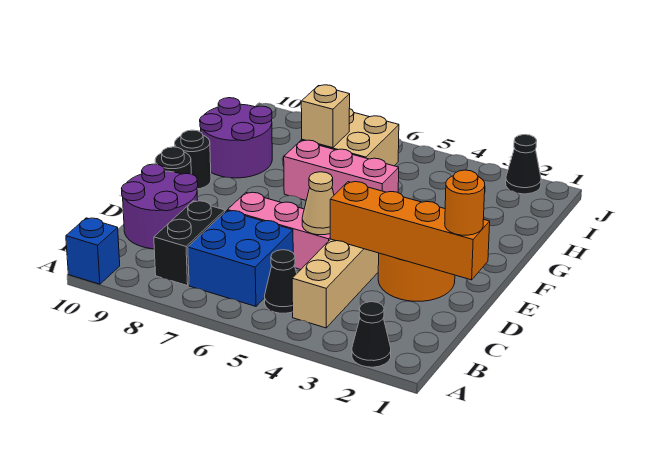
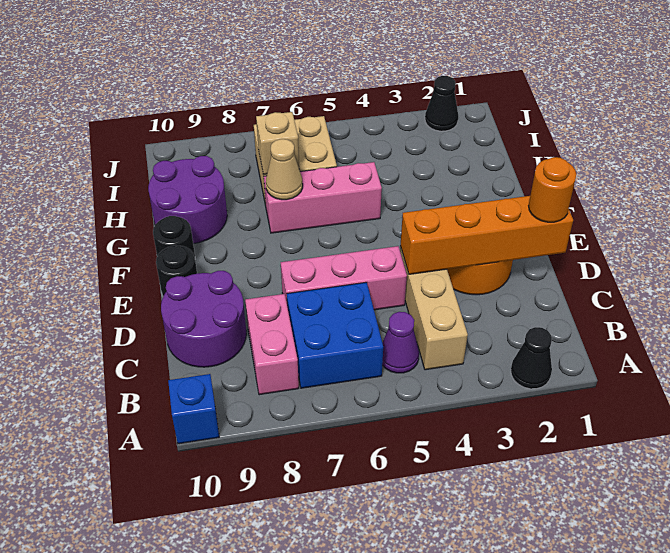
black 1x1 cone [265,250,297,313] -> purple 1x1 cone [382,312,419,373]
black 1x2 brick [154,201,225,286] -> pink 1x2 brick [245,294,299,395]
tan 1x1 cone [302,172,334,235] -> tan 1x1 cone moved to [266,139,303,200]

